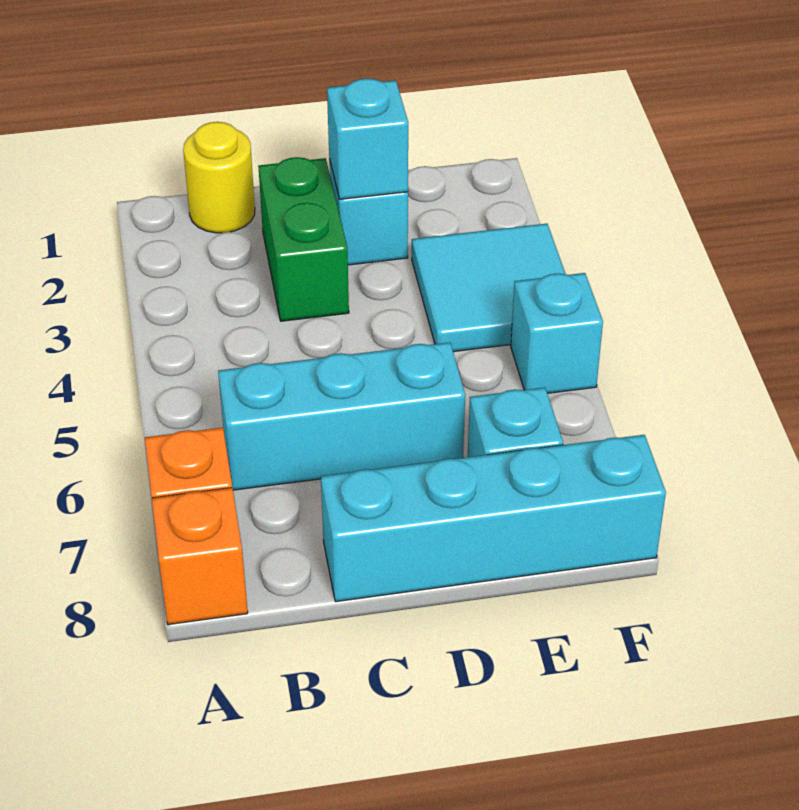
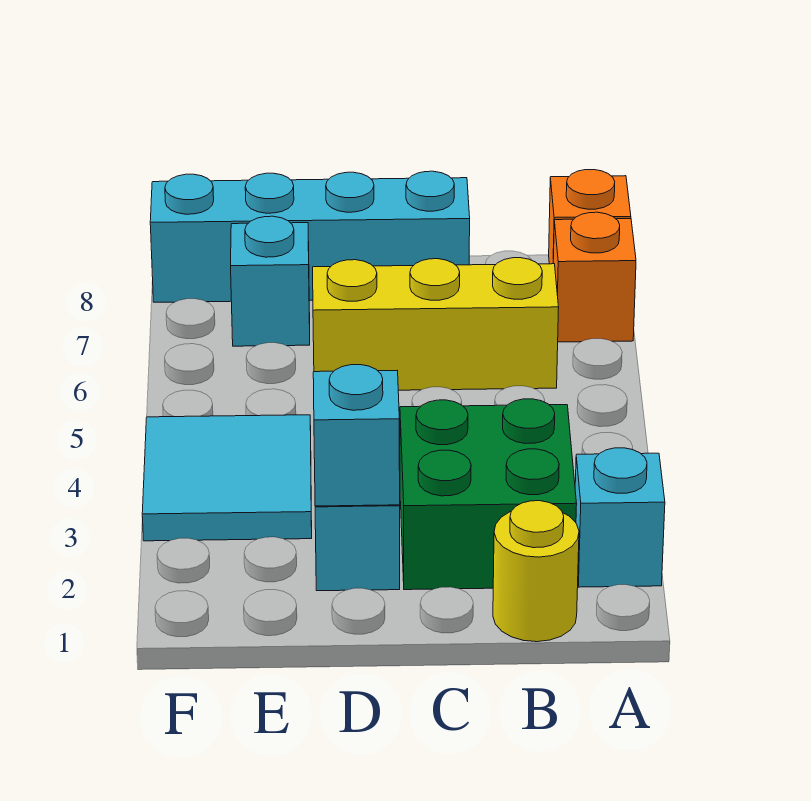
cyan 1x3 brick [218,342,465,490] -> yellow 1x3 brick [313,258,559,390]
green 1x2 brick [258,157,349,321] -> green 2x2 brick [400,399,577,590]
cyan 1x1 brick [511,273,603,393] -> cyan 1x1 brick moved to [575,448,665,587]

